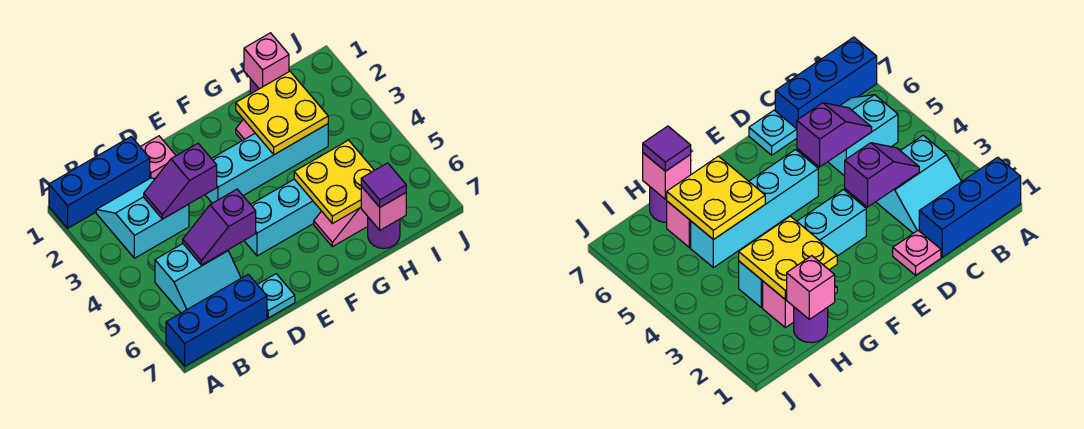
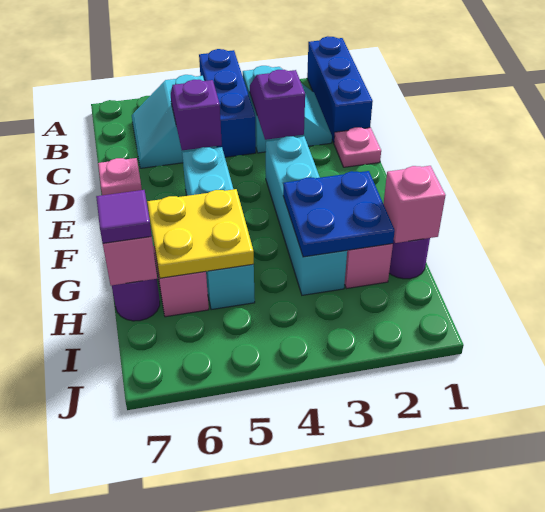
blue 1x3 brick [166,274,267,366] -> blue 1x3 brick moved to [199,49,256,157]
cyan 1x1 plate [257,274,295,318] -> pink 1x1 plate [98,158,142,195]
yellow 2x2 plate [236,71,328,155] -> blue 2x2 plate [283,171,395,257]

